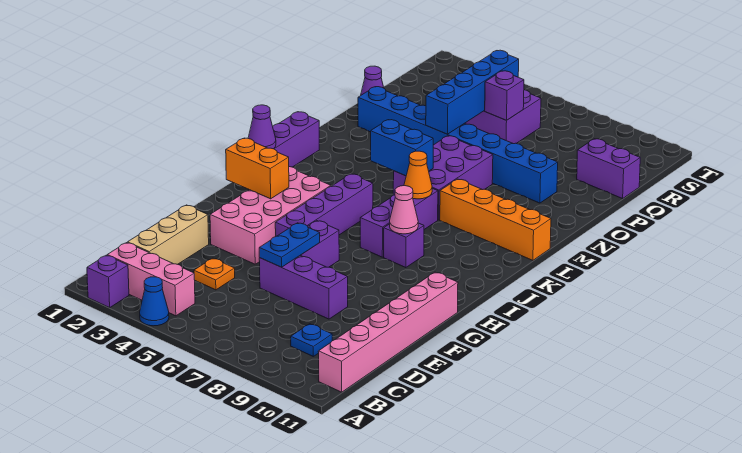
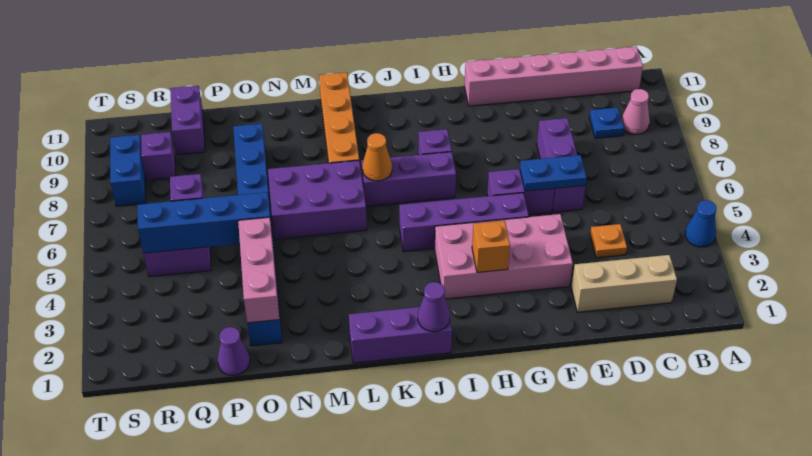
purple 1x1 brick [87,255,129,308] -> purple 1x1 brick moved to [141,132,176,180]
pink 1x3 brick [107,243,195,316] -> pink 1x3 brick moved to [238,217,279,323]
orange 1x2 brick [226,138,289,199] -> orange 1x1 brick [472,221,510,272]
pink 1x1 cone [390,186,418,234] -> pink 1x1 cone moved to [621,89,650,134]
blue 1x2 brick [371,120,433,176] -> blue 1x2 brick moved to [110,135,146,206]

